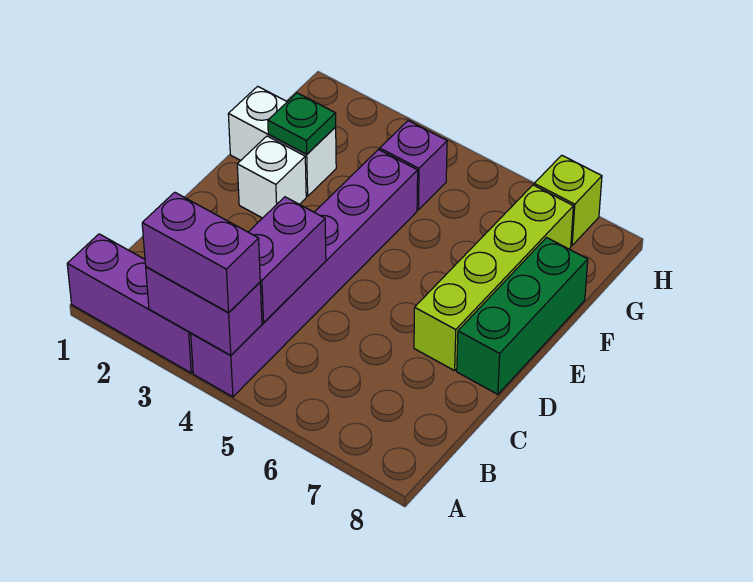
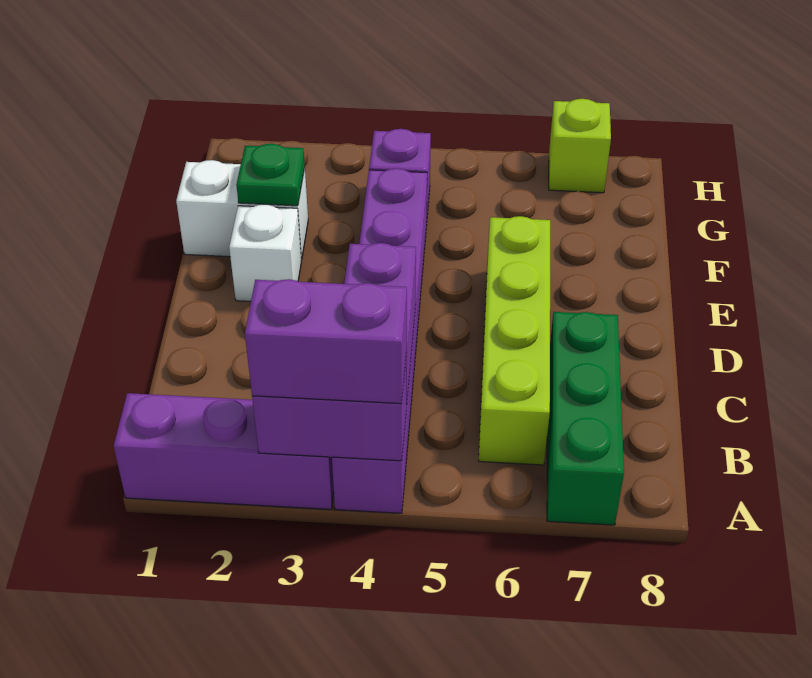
lime 1x4 brick [414,185,573,371] -> lime 1x4 brick moved to [479,216,550,465]
green 1x3 brick [457,238,588,394] -> green 1x3 brick moved to [547,312,624,525]

